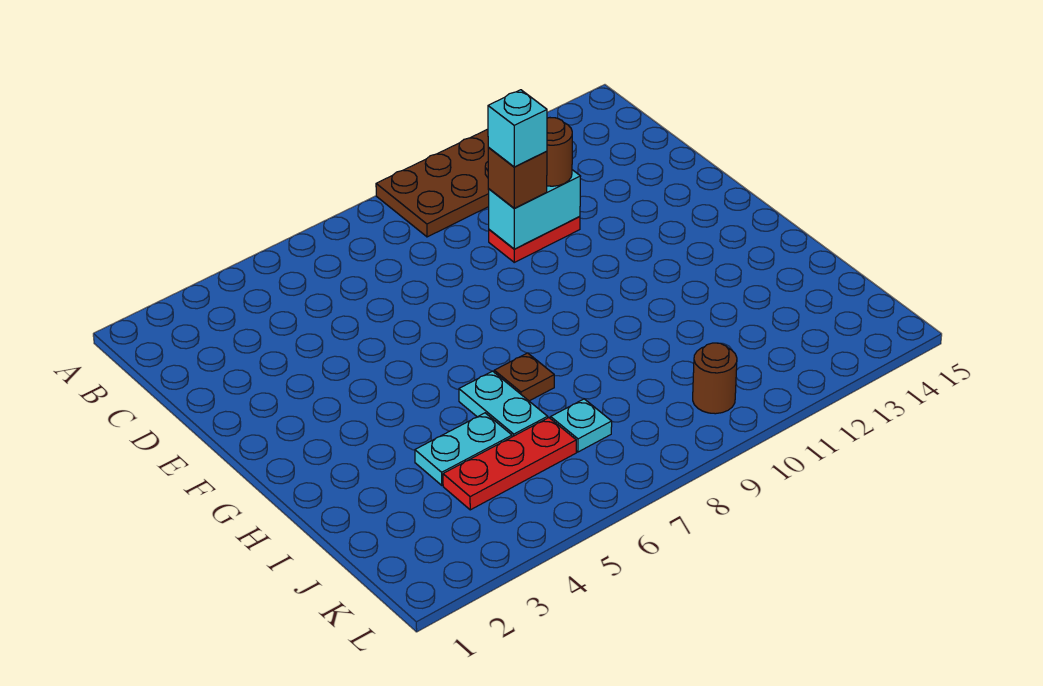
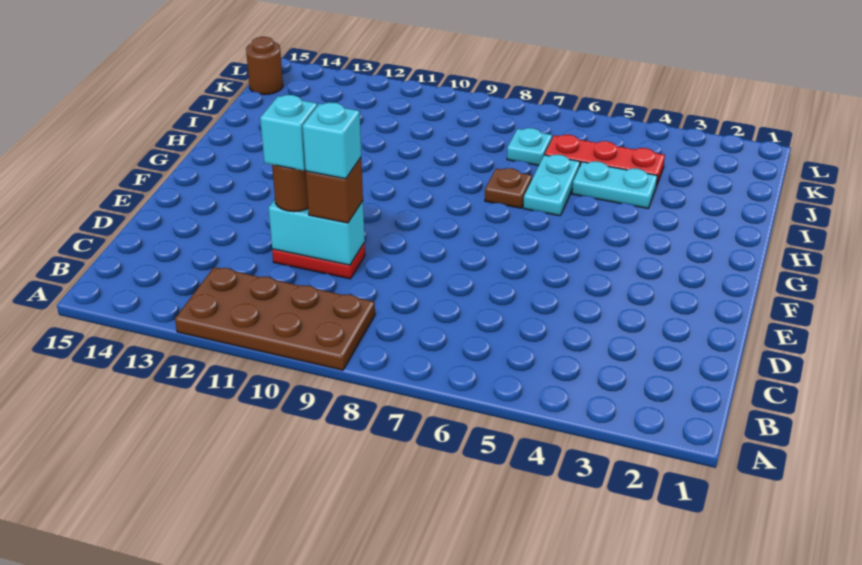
none -> cyan 1x1 brick [260,95,318,171]
brown 1x1 round brick [693,343,737,414] -> brown 1x1 round brick moved to [246,37,283,95]

